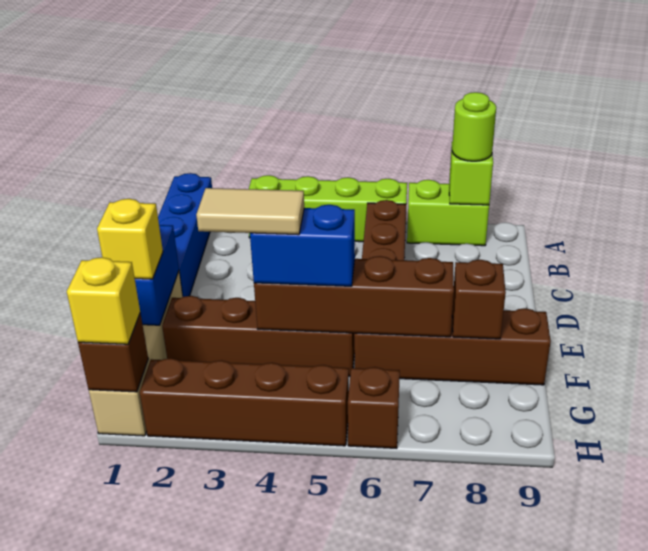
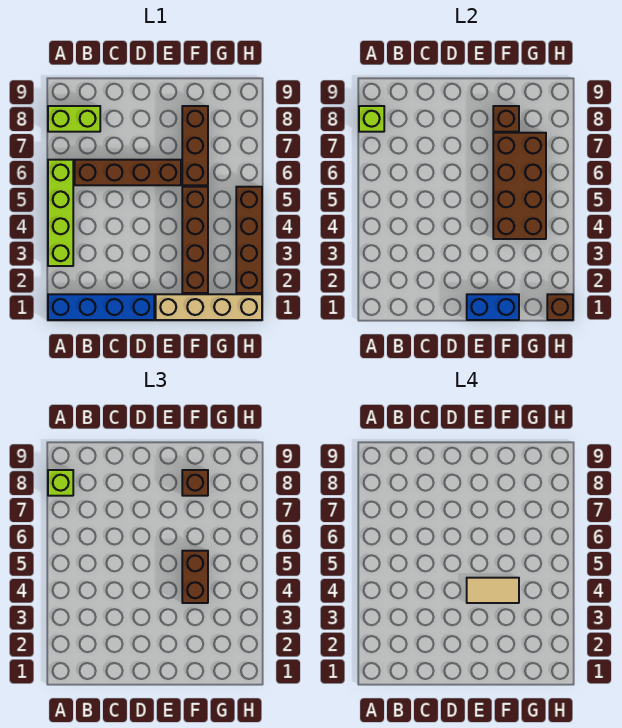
lime 1x2 brick [407,180,489,246] -> lime 1x2 brick turned to [48,106,100,132]
lime 1x1 round brick [452,92,496,161] -> lime 1x1 brick [48,470,73,496]
yellow 1x1 brick [97,199,163,279] -> none
tan 1x2 tile [196,188,304,235] -> tan 1x2 tile turned to [467,578,519,603]
brown 1x4 brick [254,256,454,337] -> brown 2x4 brick [493,133,546,239]
blue 1x2 brick [250,205,355,286] -> brown 1x2 brick [182,551,208,603]
brown 1x4 brick [354,308,551,385] -> brown 1x3 brick [182,106,208,185]
yellow 1x1 brick [67,257,140,344] -> none
brown 1x1 brick [348,367,400,448] -> brown 1x1 brick moved to [182,470,208,496]

